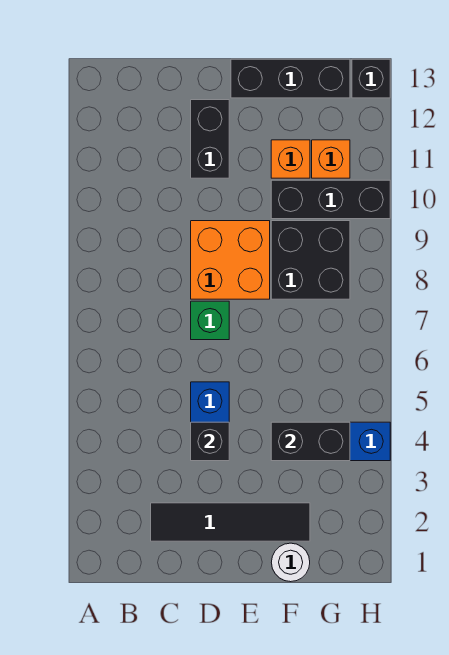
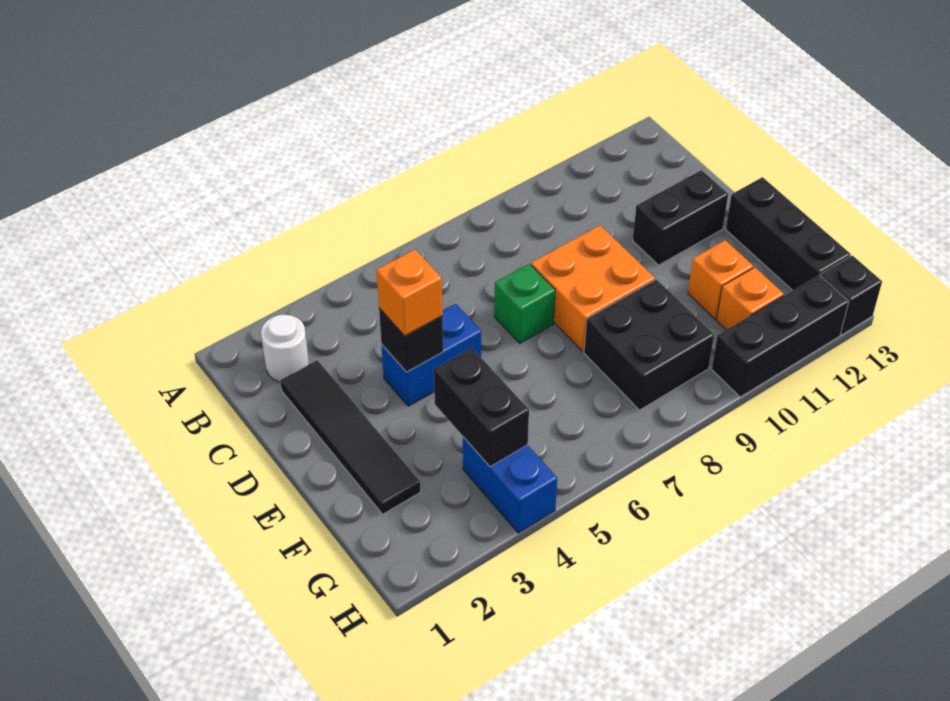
none -> orange 1x1 brick [376,250,443,336]
white 1x1 round brick [271,543,310,582] -> white 1x1 round brick moved to [261,315,309,382]
black 1x3 brick [271,180,390,219] -> black 1x3 brick turned to [712,275,849,397]

